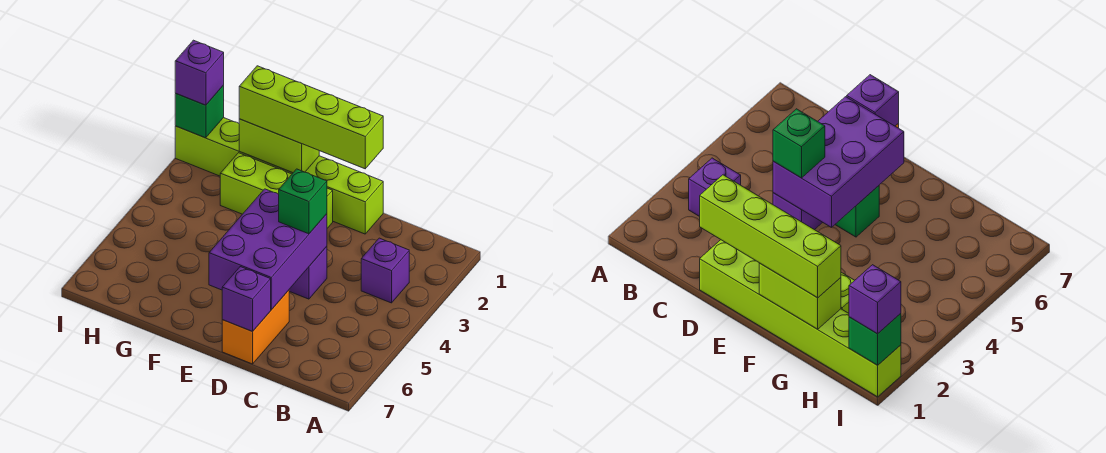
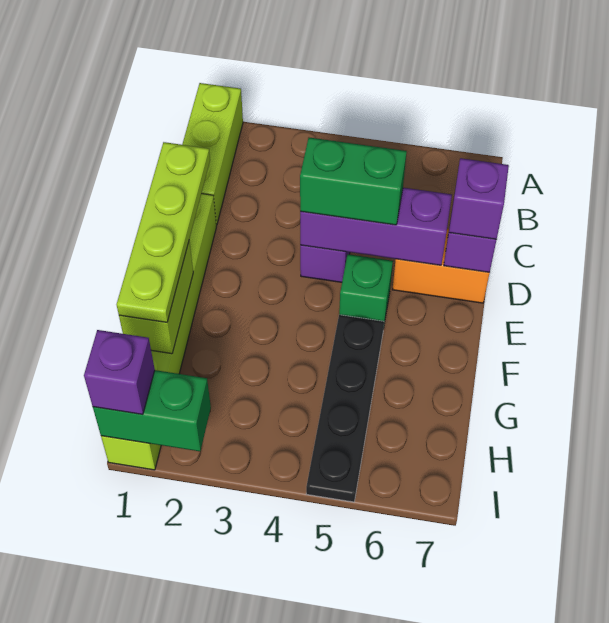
purple 1x1 brick [361,238,409,303] -> purple 1x1 brick moved to [449,158,509,239]
lime 1x4 brick [239,66,383,169] -> lime 1x4 plate [117,142,210,322]
purple 2x3 brick [209,189,327,310] -> purple 1x3 brick [300,188,452,265]
green 1x1 brick [279,169,327,234] -> green 1x2 brick [300,138,407,225]
lime 1x3 brick [220,153,333,228] -> lime 1x3 brick moved to [182,83,243,225]
none -> black 1x4 plate [306,315,384,502]
green 1x1 brick [175,85,224,138] -> green 1x2 brick [93,370,211,451]

